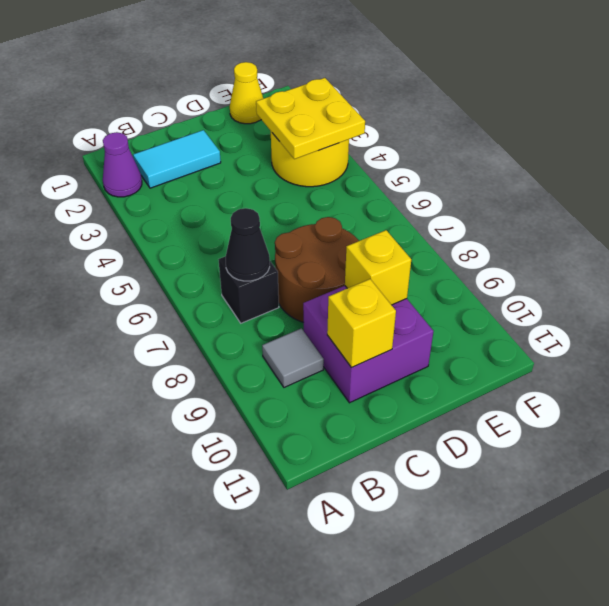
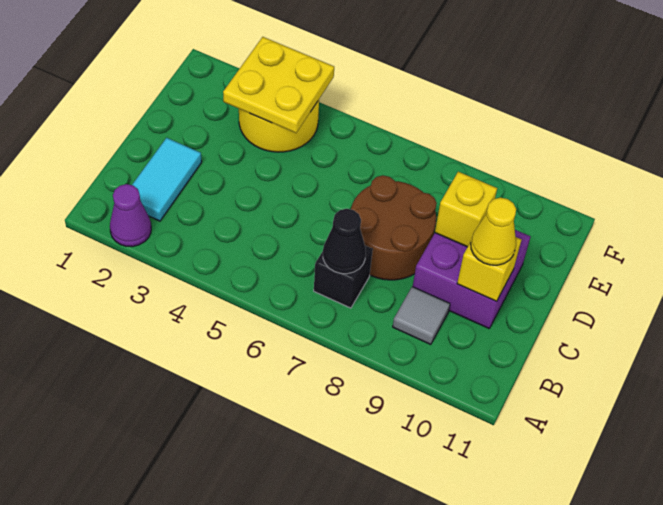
yellow 1x1 cone [230,62,263,124] -> yellow 1x1 cone moved to [471,198,516,265]

